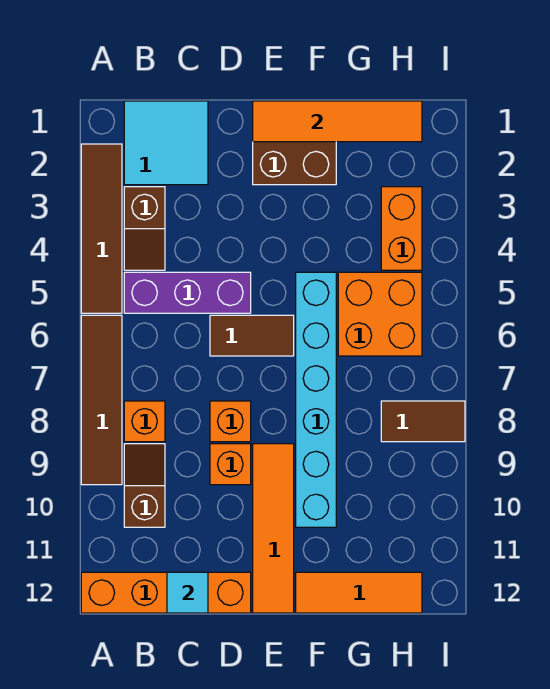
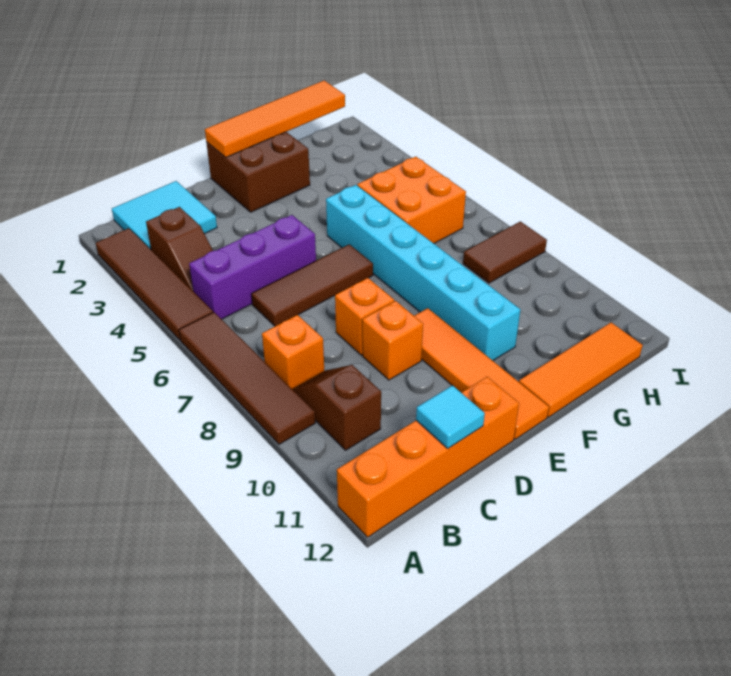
brown 1x2 tile [210,315,294,356] -> brown 1x3 tile [251,244,373,326]
orange 1x2 brick [381,187,422,270] -> none

